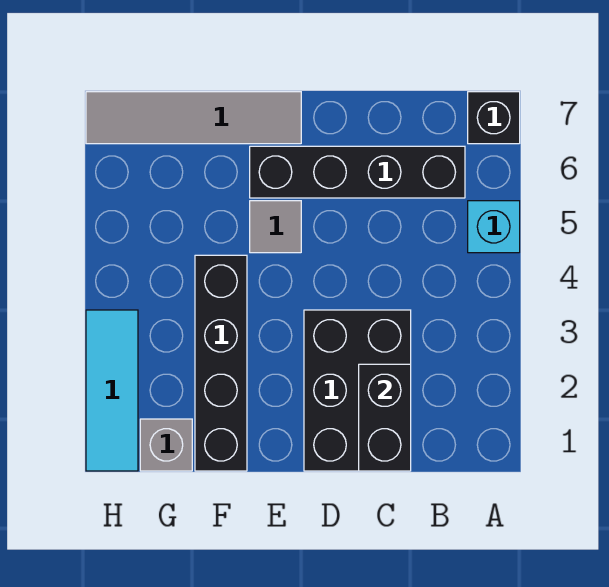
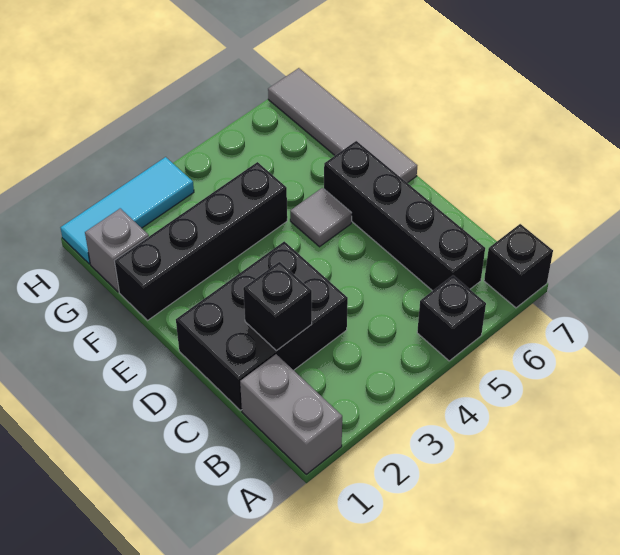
none -> grey 1x2 brick [240,354,342,474]
cyan 1x1 brick [468,201,520,253] -> black 1x1 brick [417,276,486,361]
black 1x2 brick [359,364,411,471] -> black 1x1 brick [243,262,312,351]

